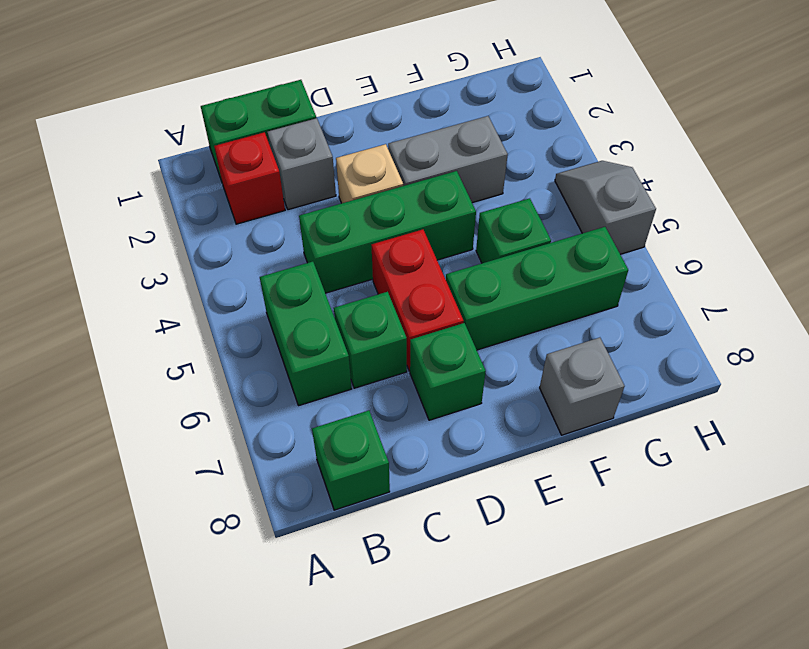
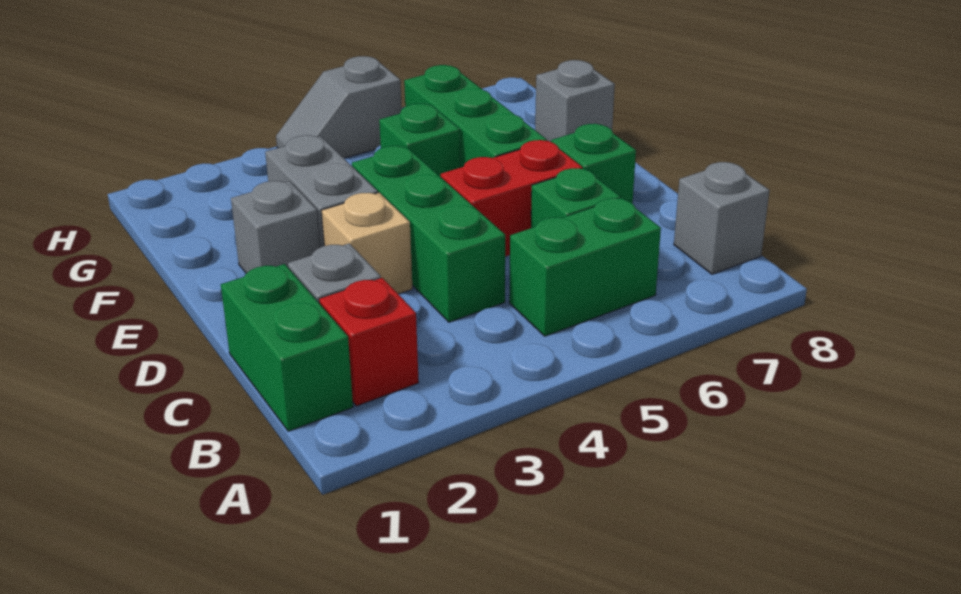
green 1x1 brick [312,411,390,510] -> grey 1x1 brick [674,162,769,274]
none -> grey 1x1 brick [231,181,320,273]

